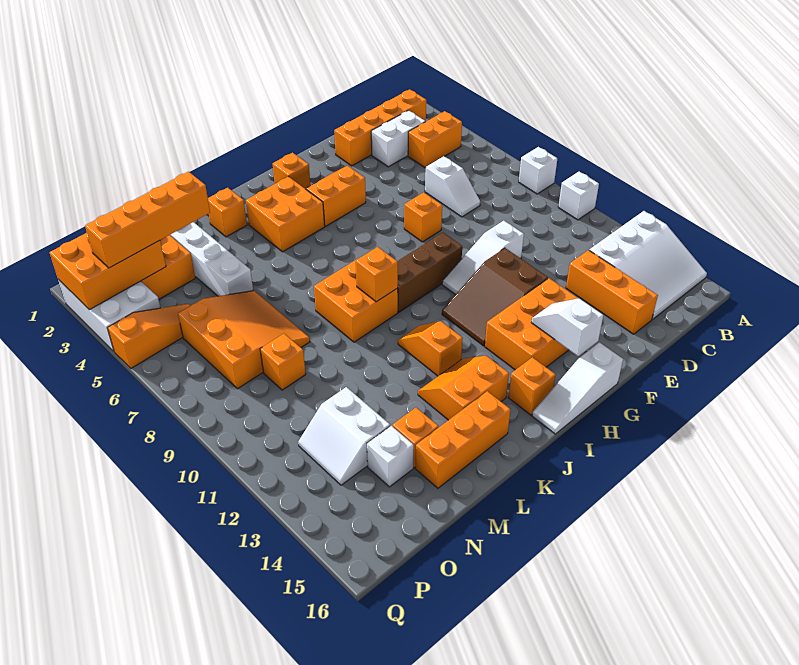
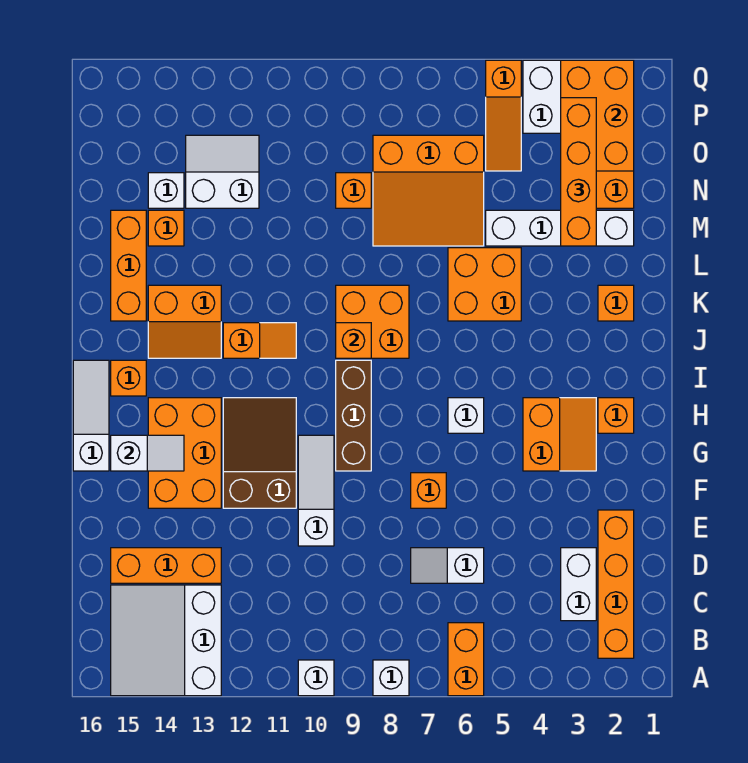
orange 1x2 brick [408,111,462,168] -> orange 1x2 brick moved to [448,623,484,696]
none -> white 1x1 brick [448,398,484,433]
orange 2x2 brick [246,176,325,252] -> orange 2x2 brick moved to [448,248,521,321]
orange 2x2 slope [418,356,509,420] -> orange 2x2 slope turned to [148,285,221,358]

